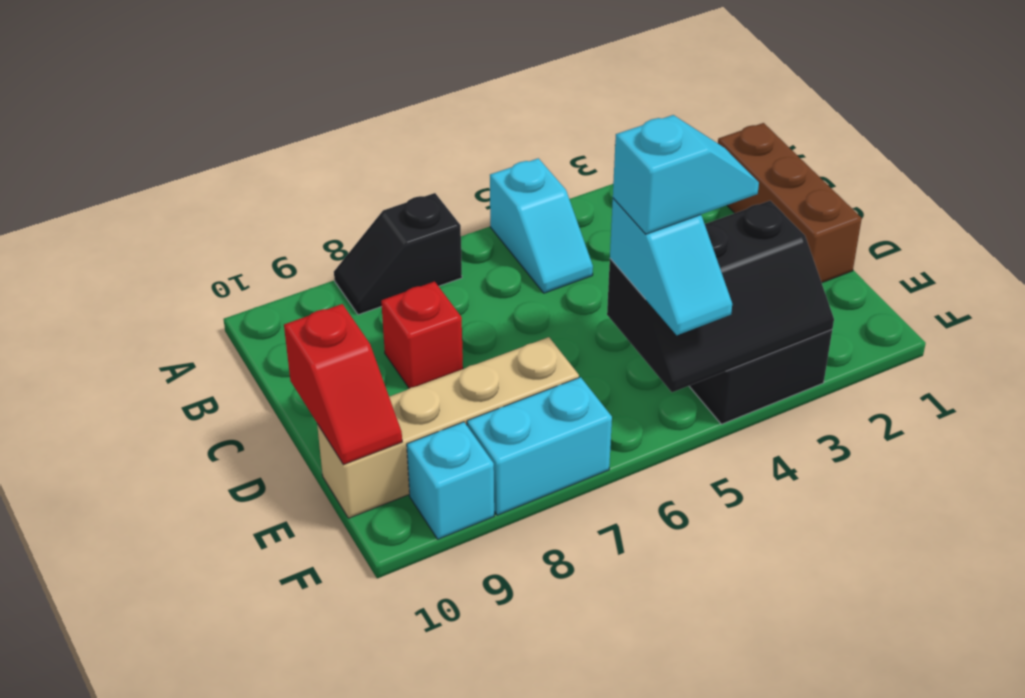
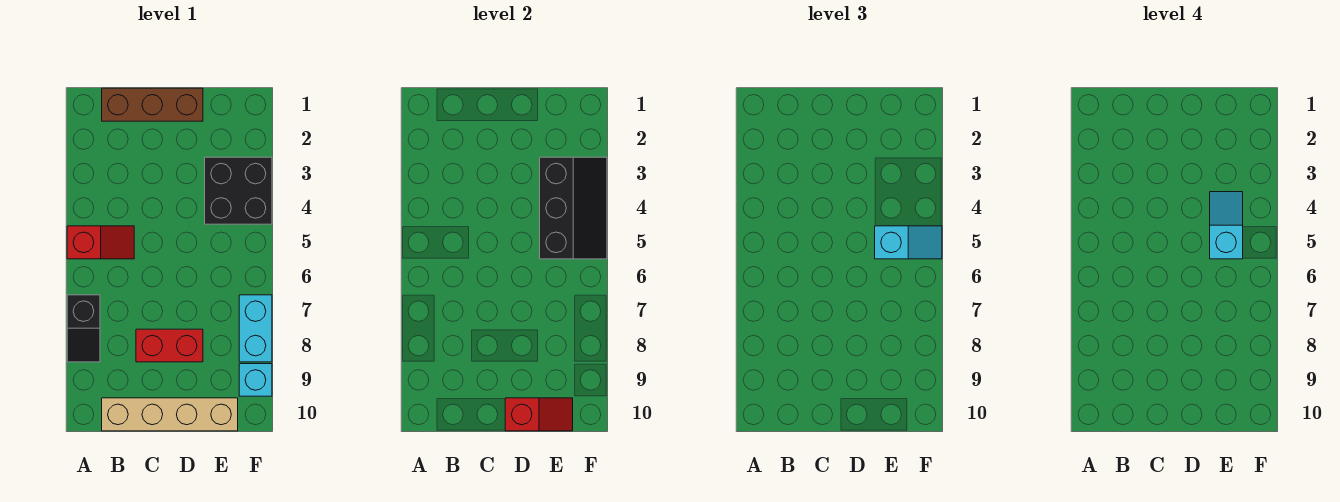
cyan 1x2 slope [490,158,593,293] -> red 1x2 slope [67,226,134,259]
red 1x1 brick [381,281,463,388] -> red 1x2 brick [136,329,203,362]
tan 1x4 brick [317,337,579,518] -> tan 1x4 brick turned to [102,398,238,431]

